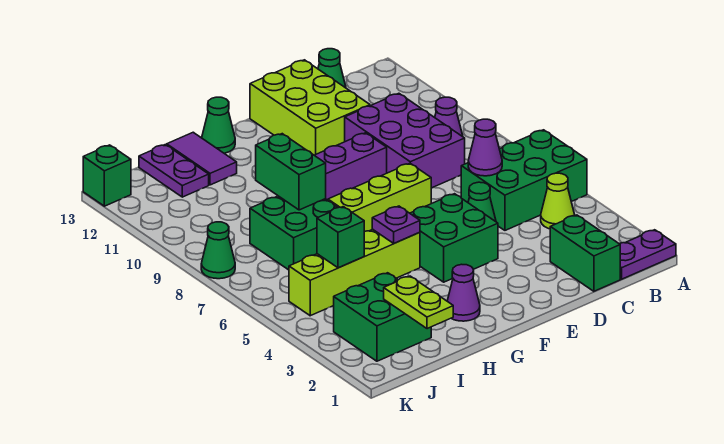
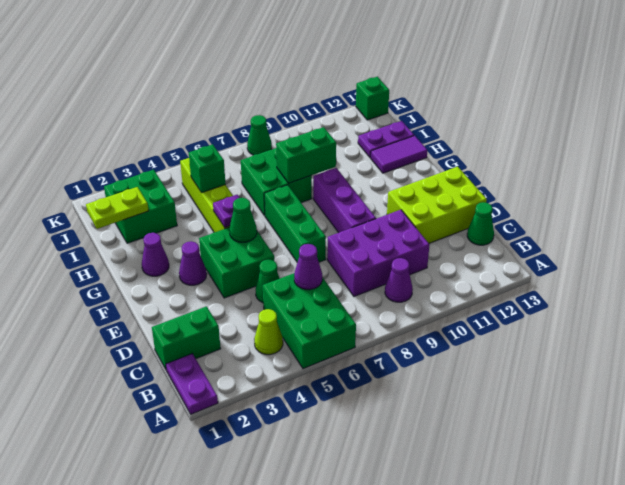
lime 1x3 brick [328,163,431,232] -> green 1x3 brick [264,185,326,262]
none -> purple 1x1 cone [179,241,207,285]
green 1x1 cone [202,97,235,153] -> green 1x1 cone moved to [230,198,257,242]

